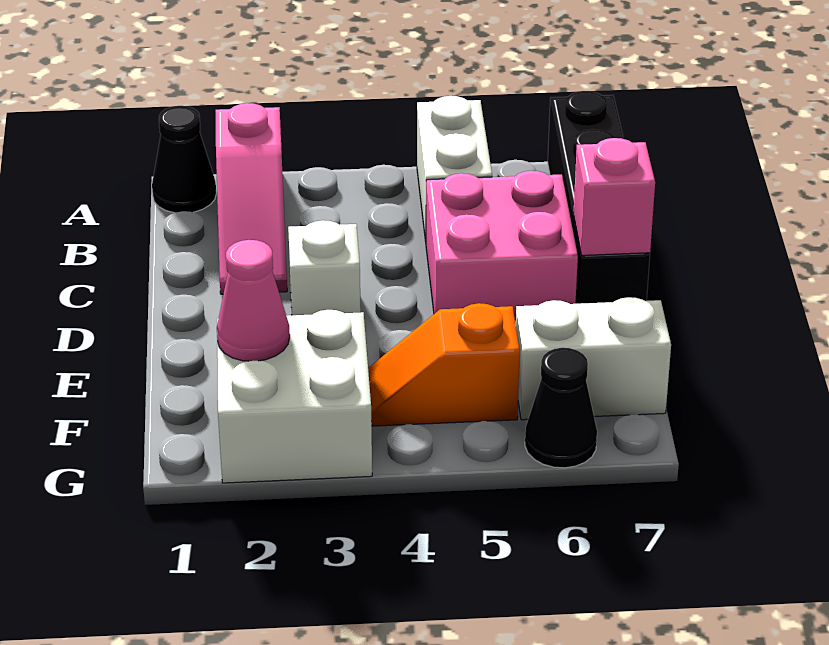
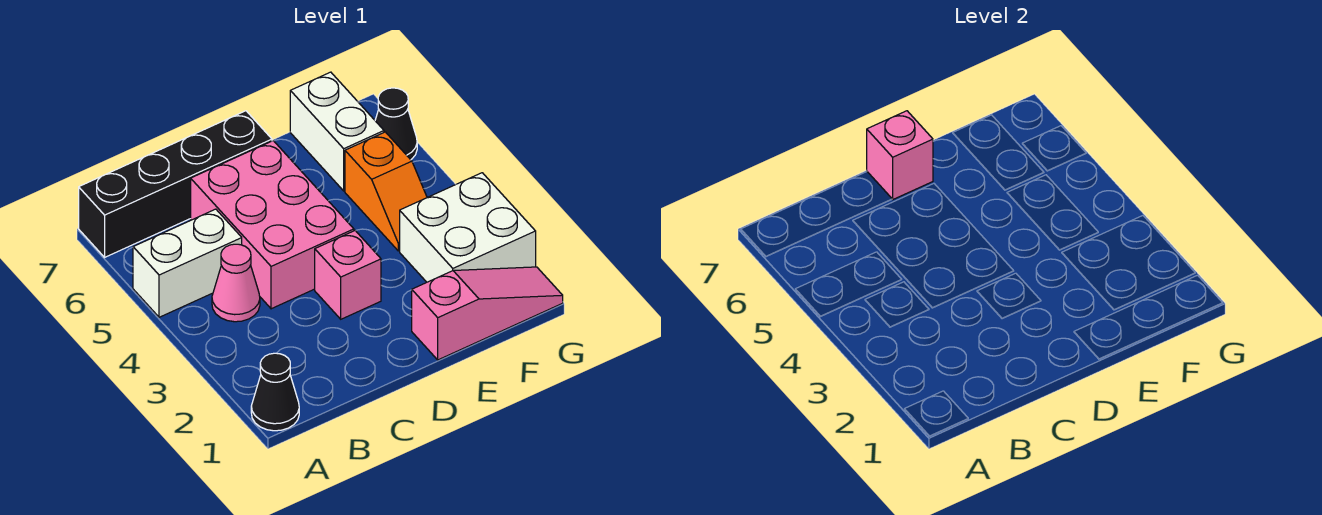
pink 1x3 slope [216,103,287,294] -> pink 1x3 slope moved to [412,267,563,360]
pink 2x2 brick [426,171,578,324] -> pink 2x3 brick [191,141,354,309]
white 1x1 brick [288,220,361,315] -> pink 1x1 brick [315,231,381,319]
pink 1x1 cone [217,240,290,361] -> pink 1x1 cone moved to [212,244,260,322]

